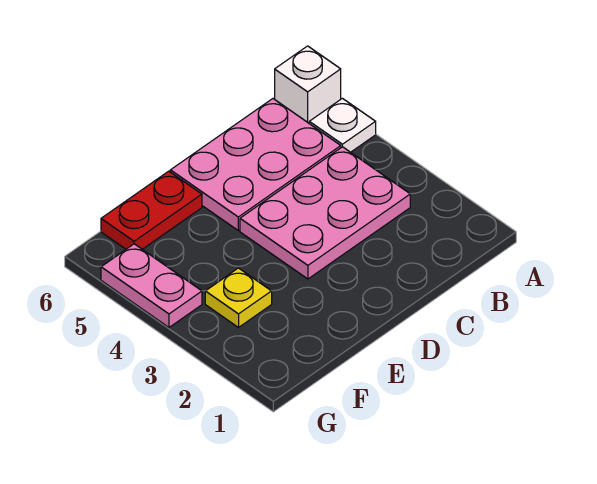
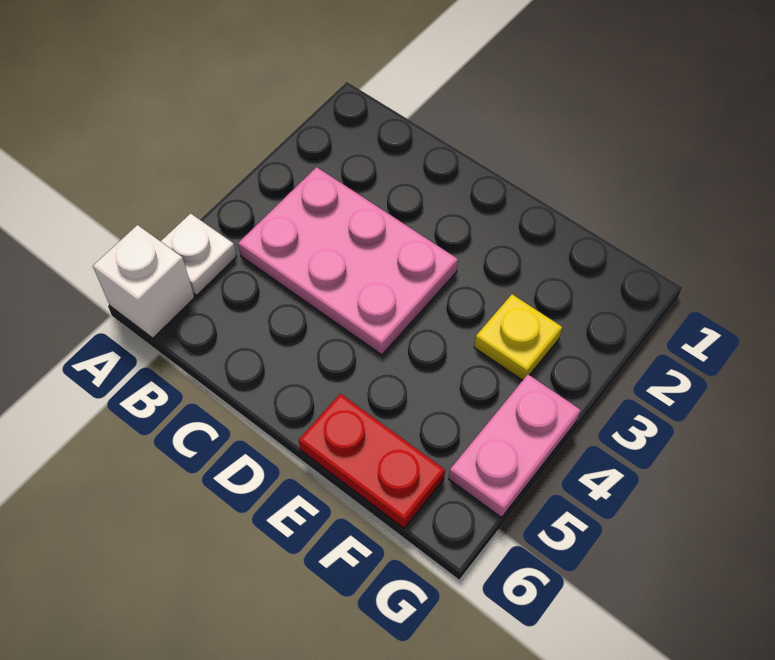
pink 2x3 plate [170,99,341,230] -> none

